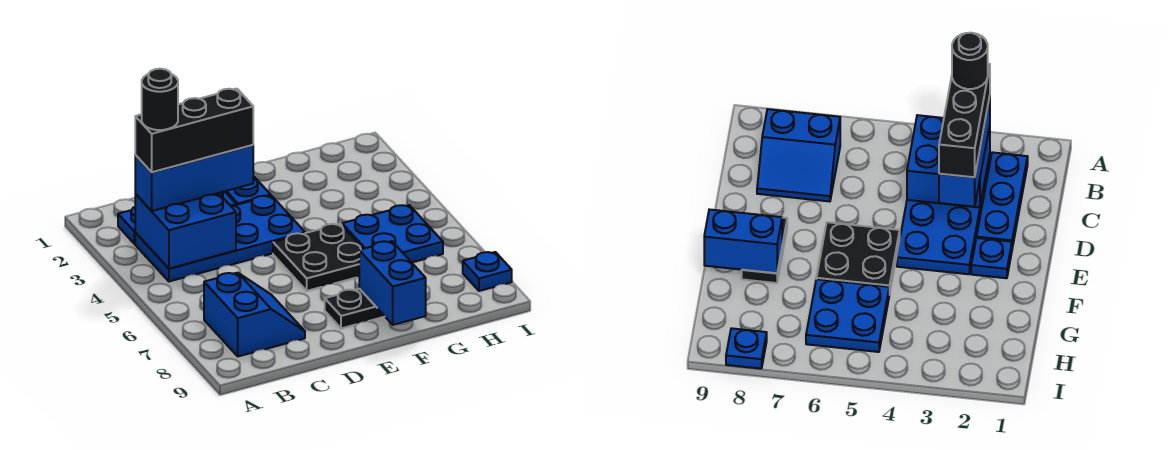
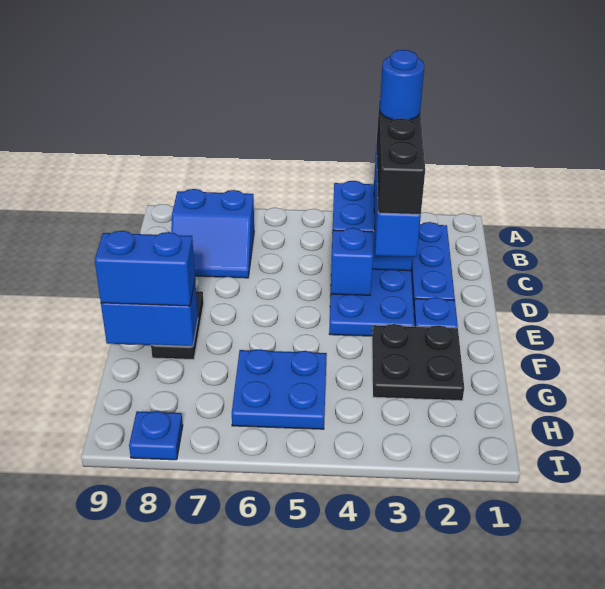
black 1x1 round brick [142,69,178,130] -> blue 1x1 round brick [380,50,424,120]
none -> blue 1x1 brick [331,228,373,295]
black 2x2 plate [273,224,363,291] -> black 2x2 plate moved to [372,324,464,401]
none -> blue 1x2 brick [95,231,195,306]

